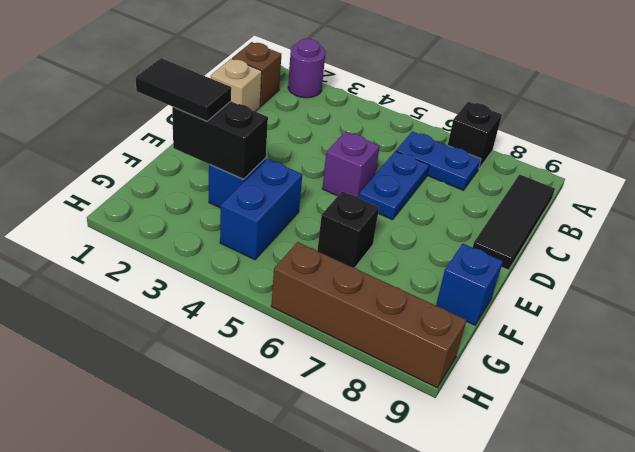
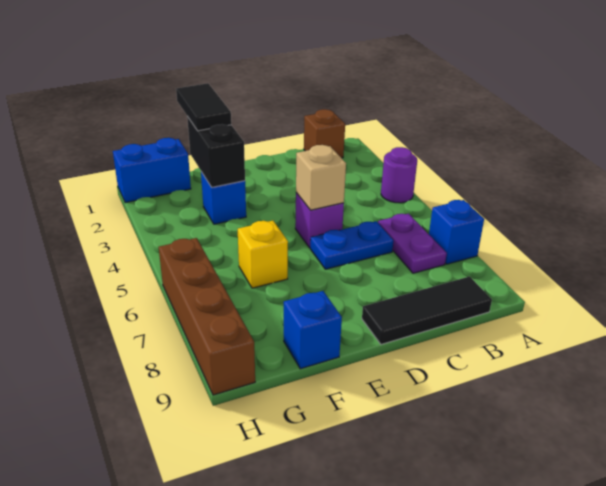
purple 1x1 round brick [288,39,325,98] -> purple 1x1 round brick moved to [381,147,417,203]
black 1x1 brick [448,102,502,169] -> blue 1x1 brick [429,200,484,264]
blue 1x2 plate [396,131,481,190] -> purple 1x2 plate [378,214,447,273]
tan 1x1 brick [211,59,262,112] -> tan 1x1 brick moved to [296,145,346,210]
blue 1x2 brick [220,159,302,260] -> blue 1x2 brick moved to [113,138,191,203]
black 1x1 brick [317,191,379,268] -> yellow 1x1 brick [238,221,288,288]

